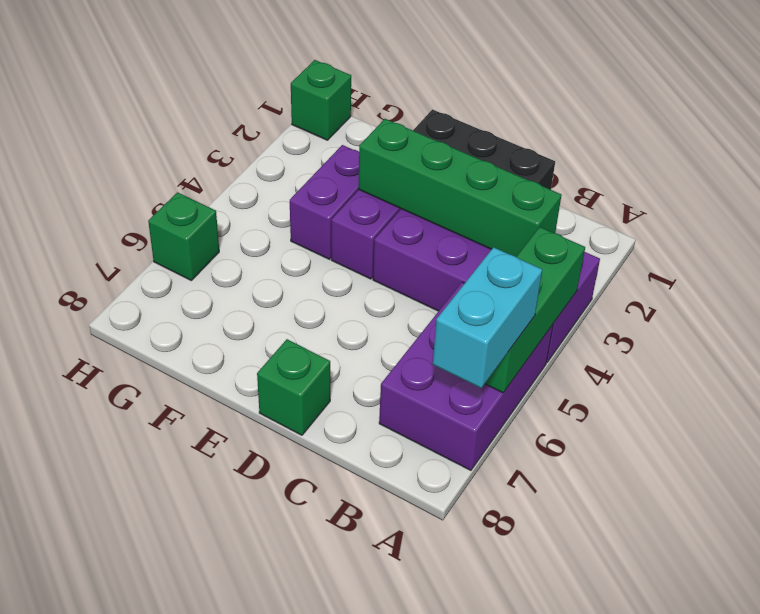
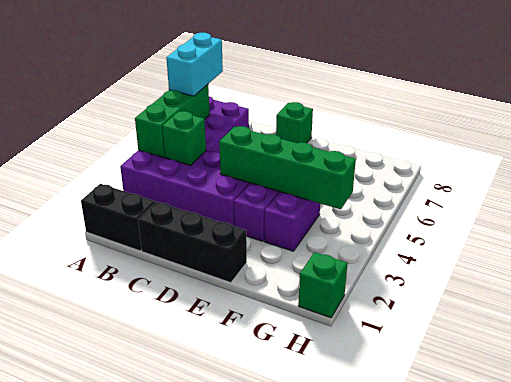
none -> black 1x2 brick [81,184,155,251]
green 1x4 brick [359,119,561,257] -> green 1x4 brick moved to [219,126,356,209]
green 1x1 brick [148,192,219,280] -> green 1x1 brick moved to [162,111,206,165]

